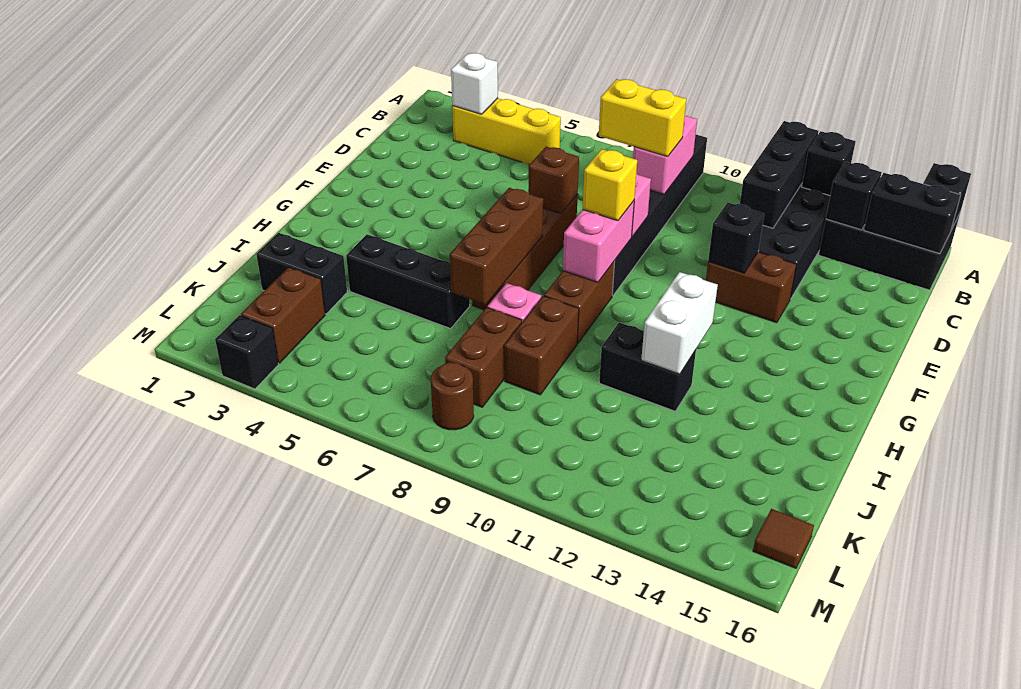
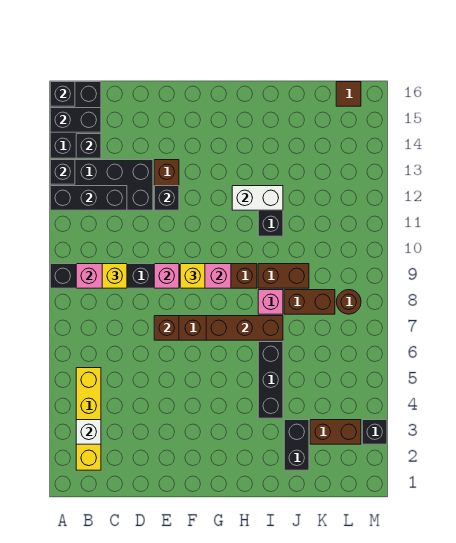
yellow 1x3 brick [452,98,561,165] -> yellow 1x4 brick [76,368,101,470]
black 1x2 brick [864,173,961,254] -> black 1x2 brick turned to [50,108,101,132]
yellow 1x2 brick [599,79,686,157] -> yellow 1x1 brick [102,264,127,288]

